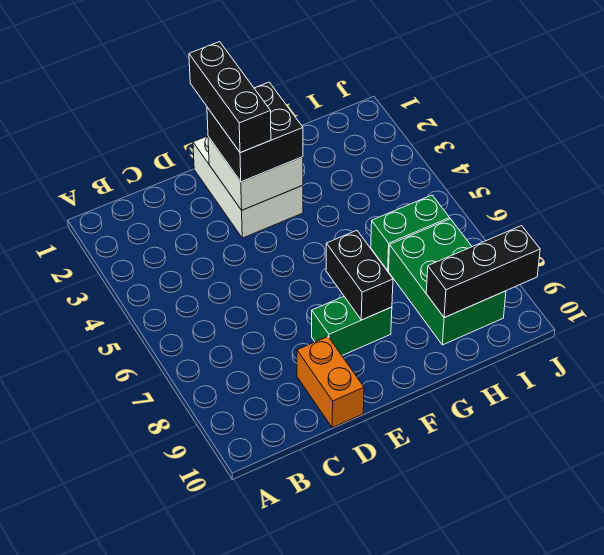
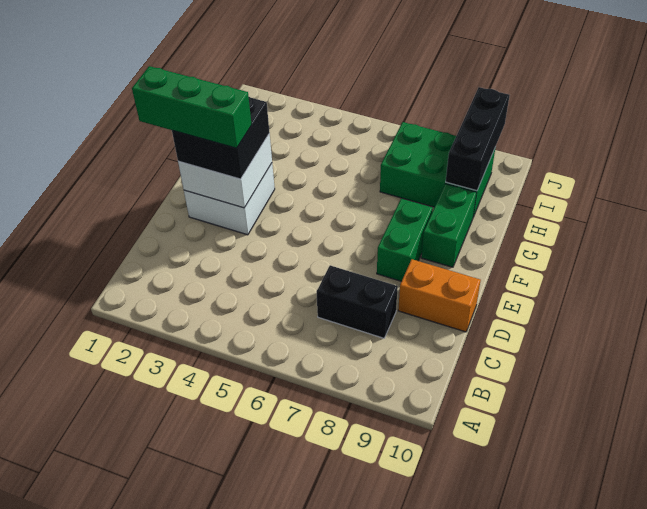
white 2x3 brick [193,136,303,238] -> white 2x2 brick [184,163,275,235]
black 1x3 brick [189,42,271,153] -> green 1x3 brick [132,66,252,148]
black 1x2 brick [326,230,393,320] -> black 1x2 brick moved to [316,265,398,338]
green 1x2 brick [371,195,450,270] -> green 1x2 brick moved to [421,184,477,267]

